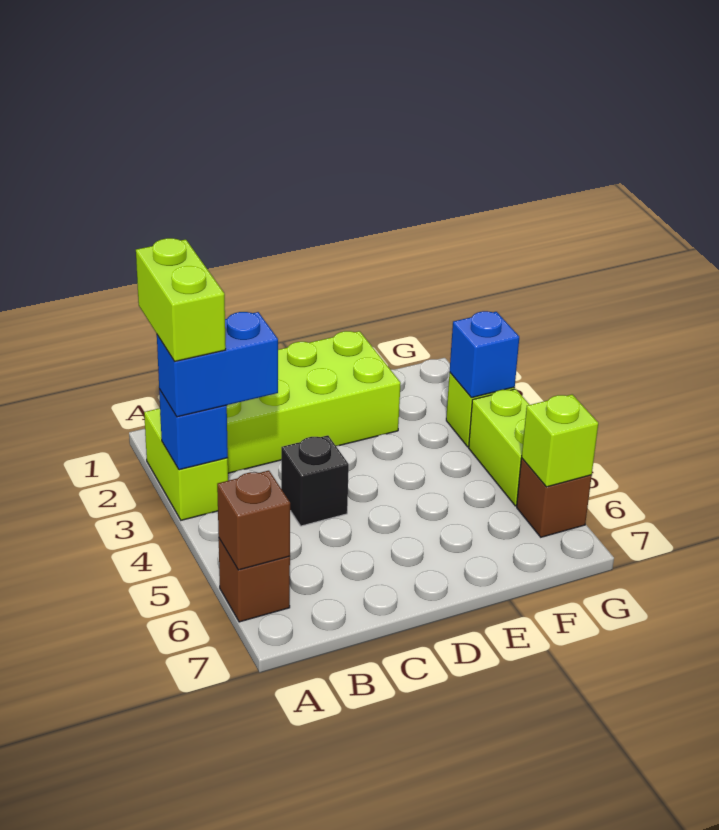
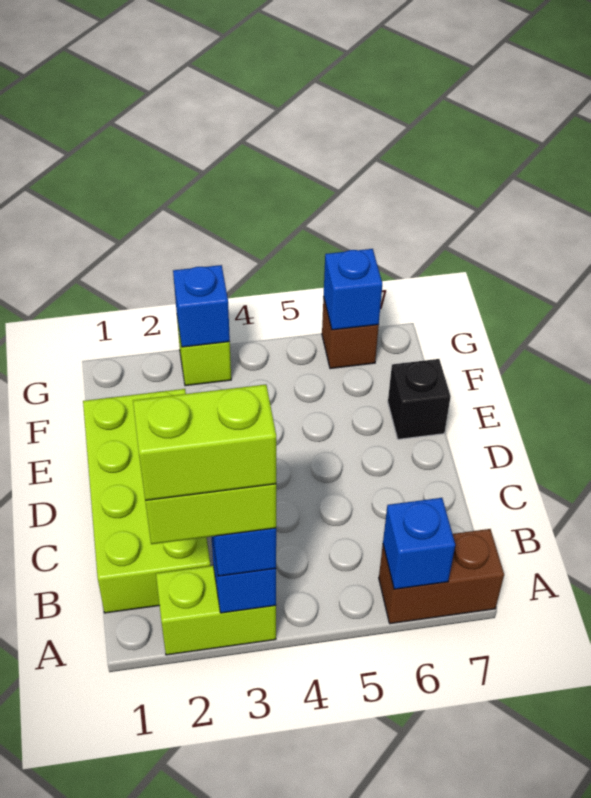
brown 1x1 brick [219,539,290,622] -> brown 1x2 brick [379,529,504,624]
brown 1x1 brick [217,471,290,570] -> blue 1x1 brick [383,498,455,589]
black 1x1 brick [281,435,349,526] -> black 1x1 brick moved to [388,359,451,439]
lime 1x2 brick [469,389,529,506] -> lime 1x2 brick moved to [133,385,276,500]
lime 1x1 brick [522,395,598,487] -> blue 1x1 brick [324,249,382,330]

